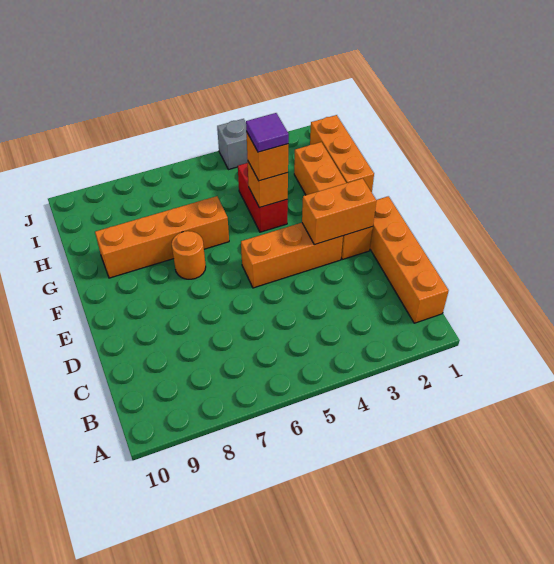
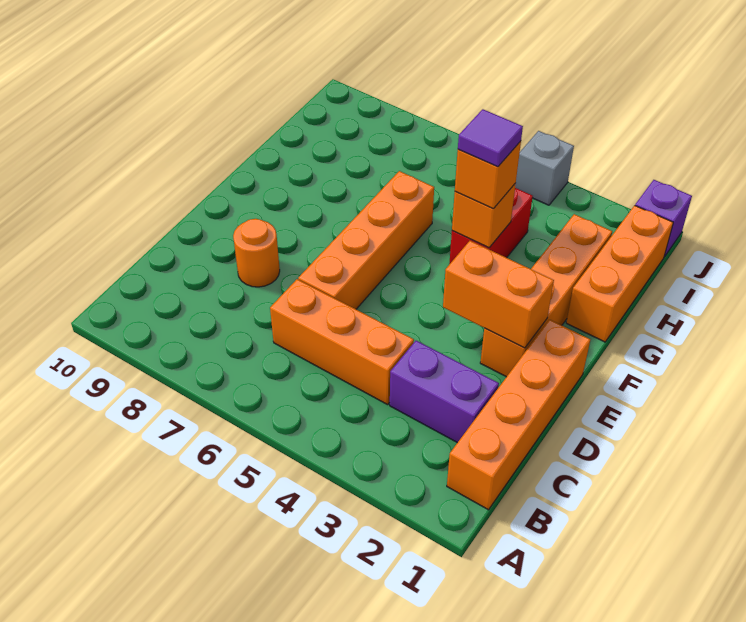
none -> purple 1x2 brick [390,341,499,443]
orange 1x3 brick [241,223,343,288] -> orange 1x3 brick moved to [270,279,414,405]
orange 1x1 round brick [172,231,206,279] -> orange 1x1 round brick moved to [233,219,280,287]
orange 1x4 brick [95,196,229,278] -> orange 1x4 brick turned to [298,171,434,309]
none -> purple 1x1 brick [635,180,692,257]

